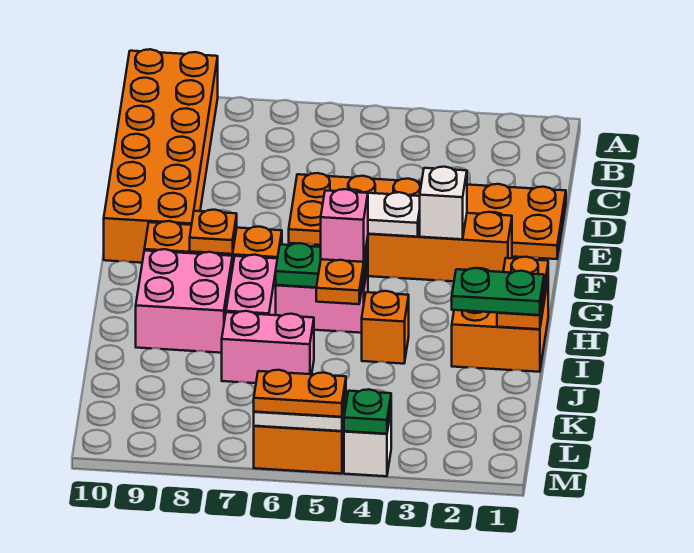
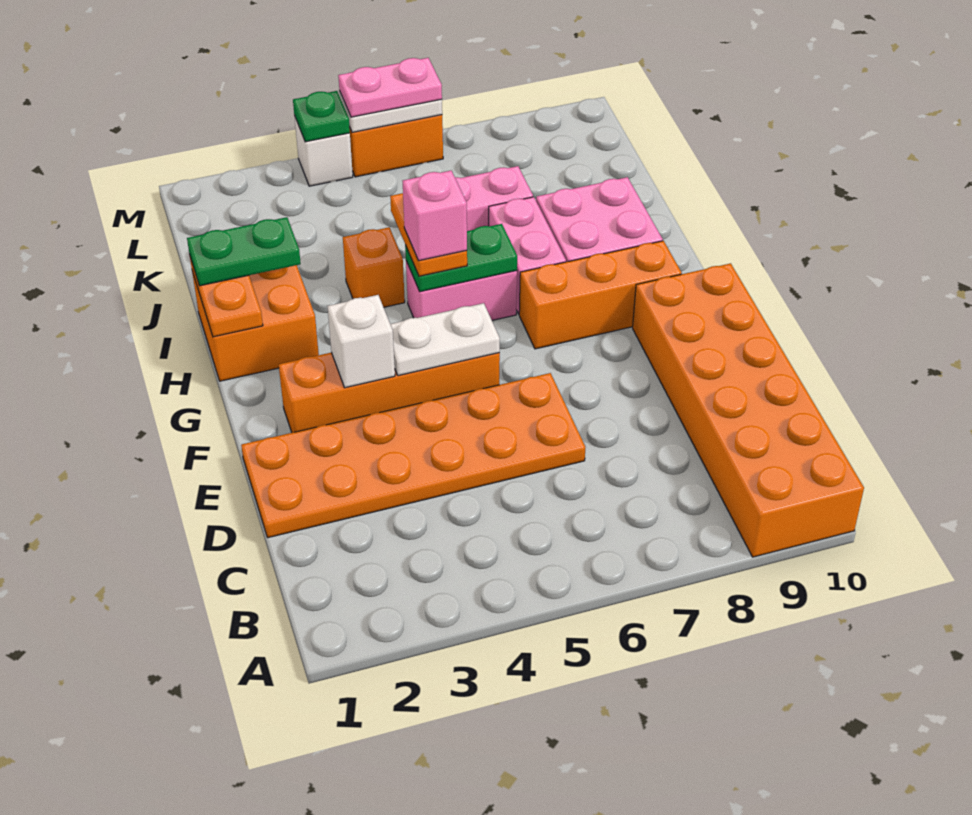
orange 1x1 plate [190,210,237,254] -> none
orange 1x2 plate [254,370,346,417] -> pink 1x2 plate [338,58,442,117]

